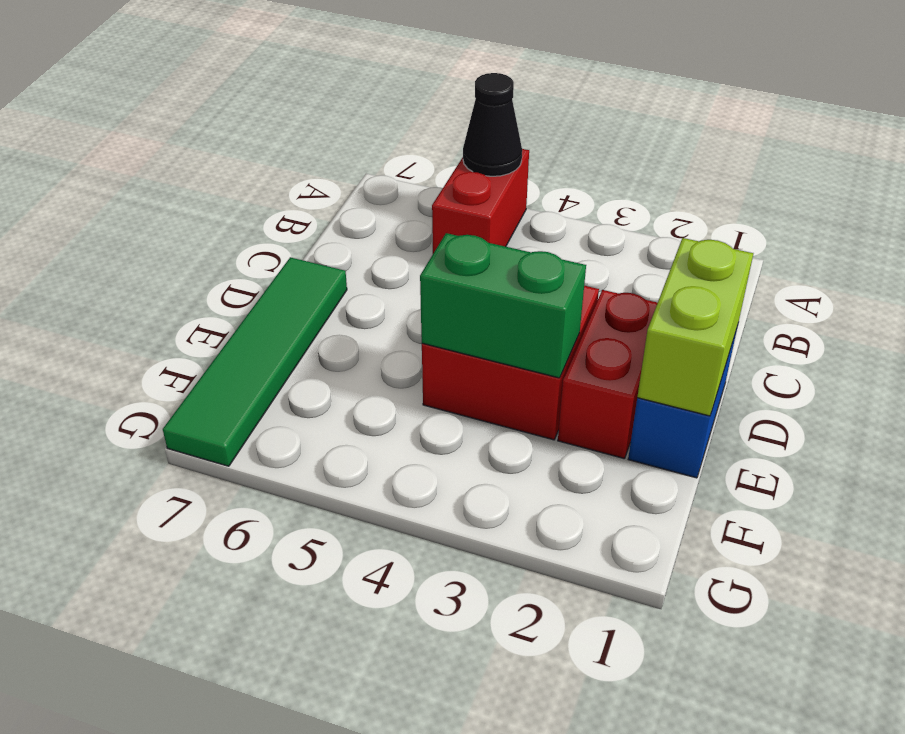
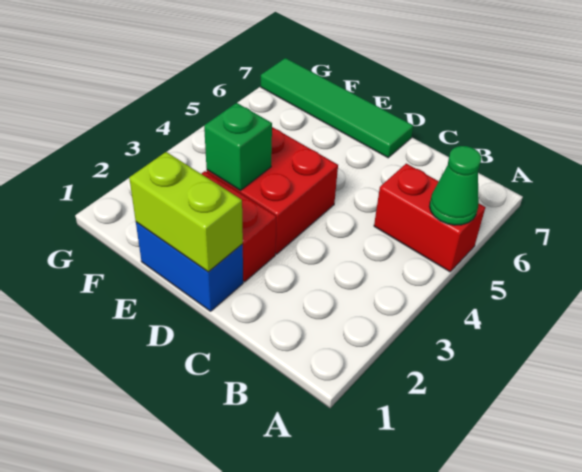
black 1x1 cone [463,73,522,176] -> green 1x1 cone [429,146,481,225]
green 1x2 brick [420,233,586,378] -> green 1x1 brick [204,103,272,190]

